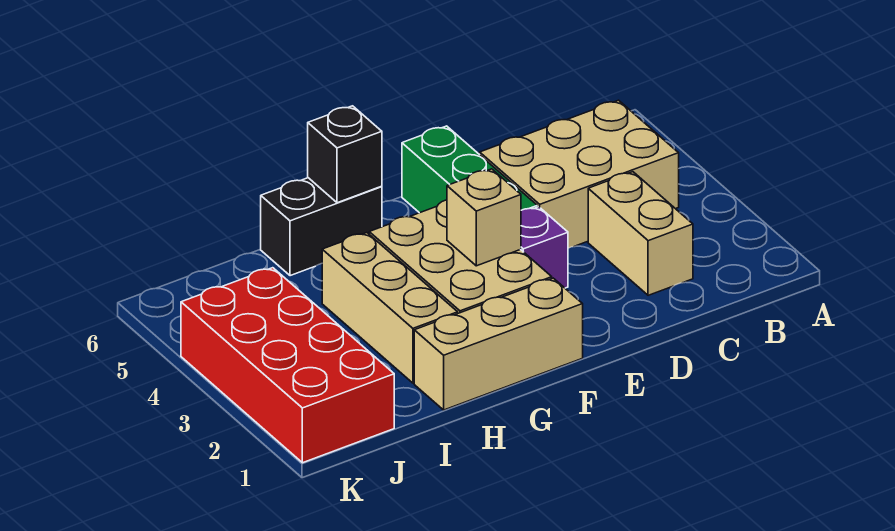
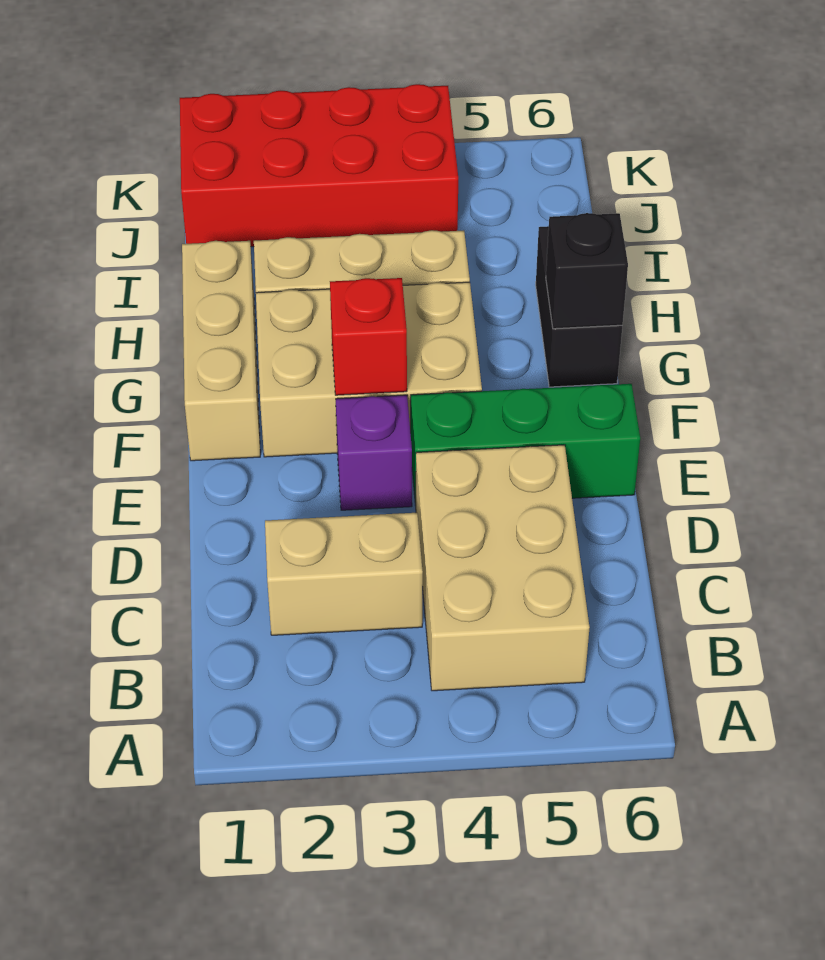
tan 1x1 brick [447,169,521,266] -> red 1x1 brick [330,278,407,395]

